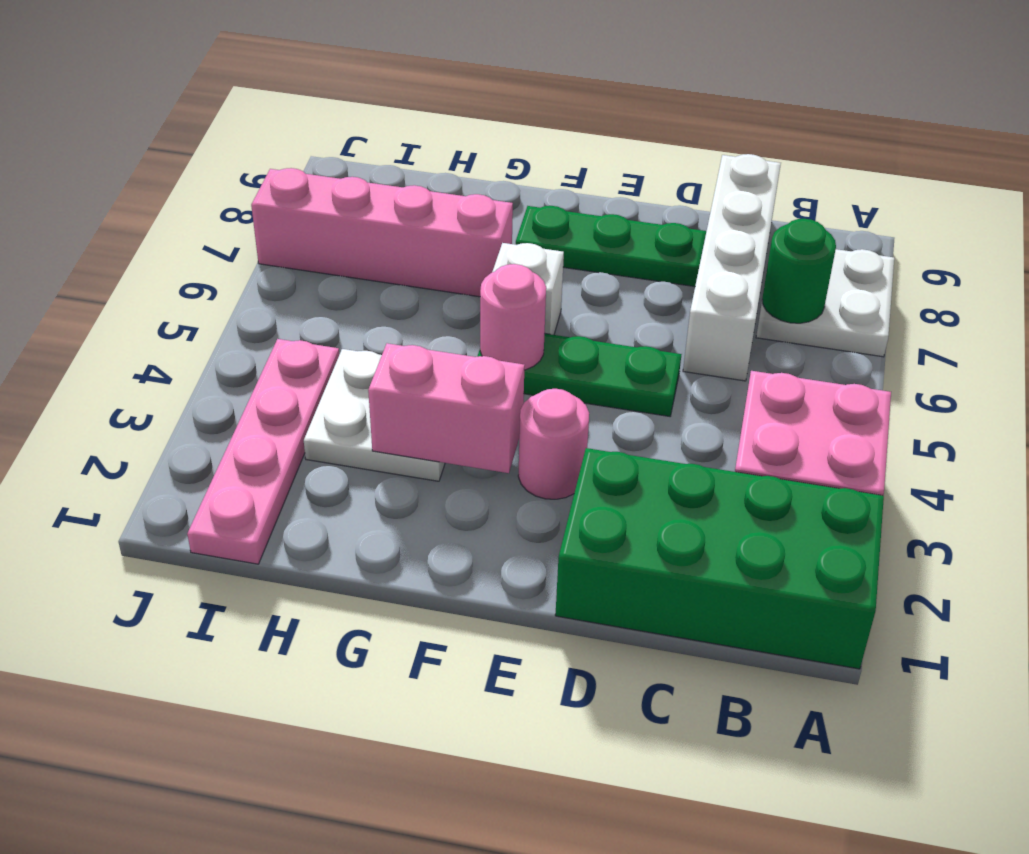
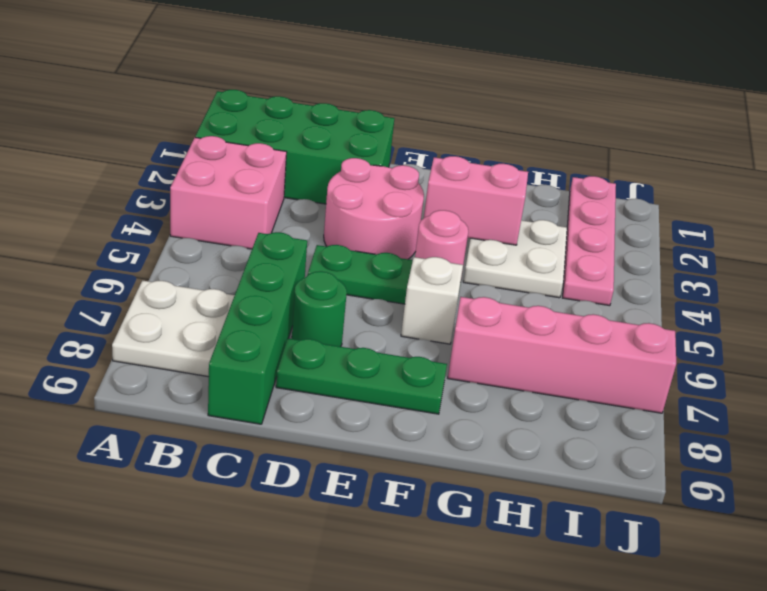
green 1x1 round brick [762,219,836,323] -> green 1x1 round brick moved to [292,271,347,347]
white 1x4 brick [683,154,781,381] -> green 1x4 brick [208,232,307,424]
pink 1x1 round brick [518,389,589,499] -> pink 2x2 round brick [324,158,424,259]

